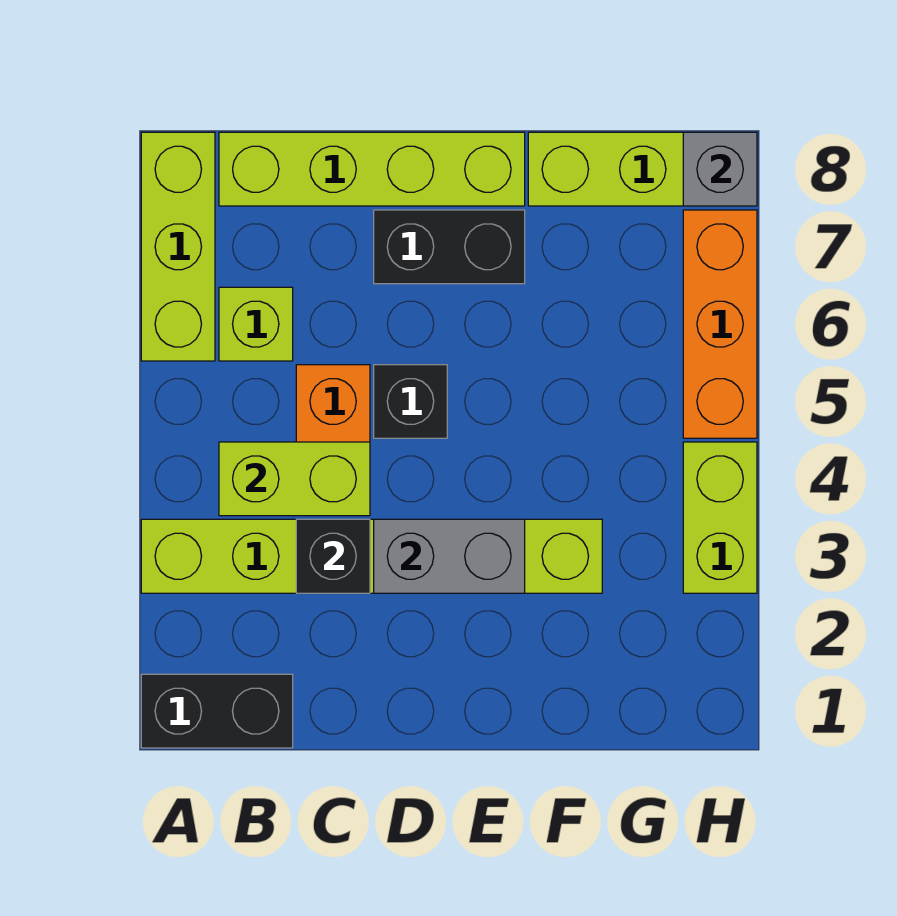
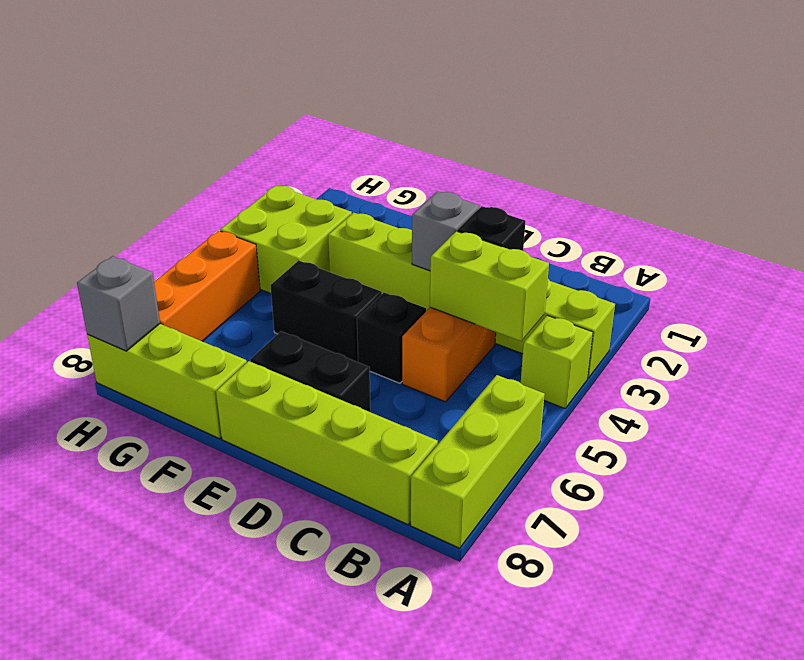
black 1x2 brick [141,674,293,748] -> black 1x2 brick moved to [270,261,382,362]
lime 1x1 brick [219,287,293,361] -> lime 1x1 brick moved to [521,315,593,409]
grey 1x2 brick [374,519,525,593] -> grey 1x1 brick [412,191,479,271]
lime 1x2 brick [683,442,757,593] -> lime 2x2 brick [220,186,352,294]

